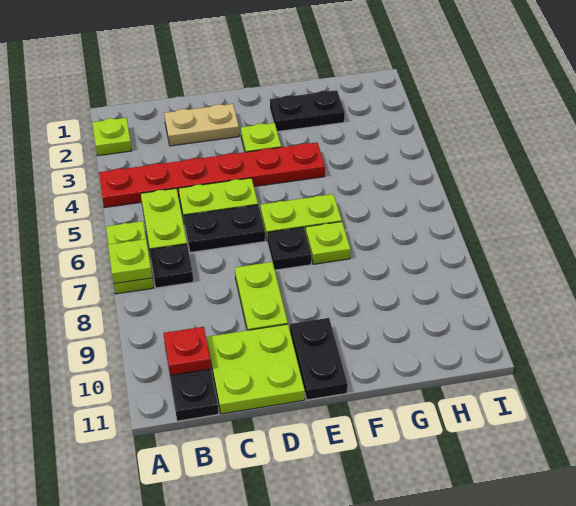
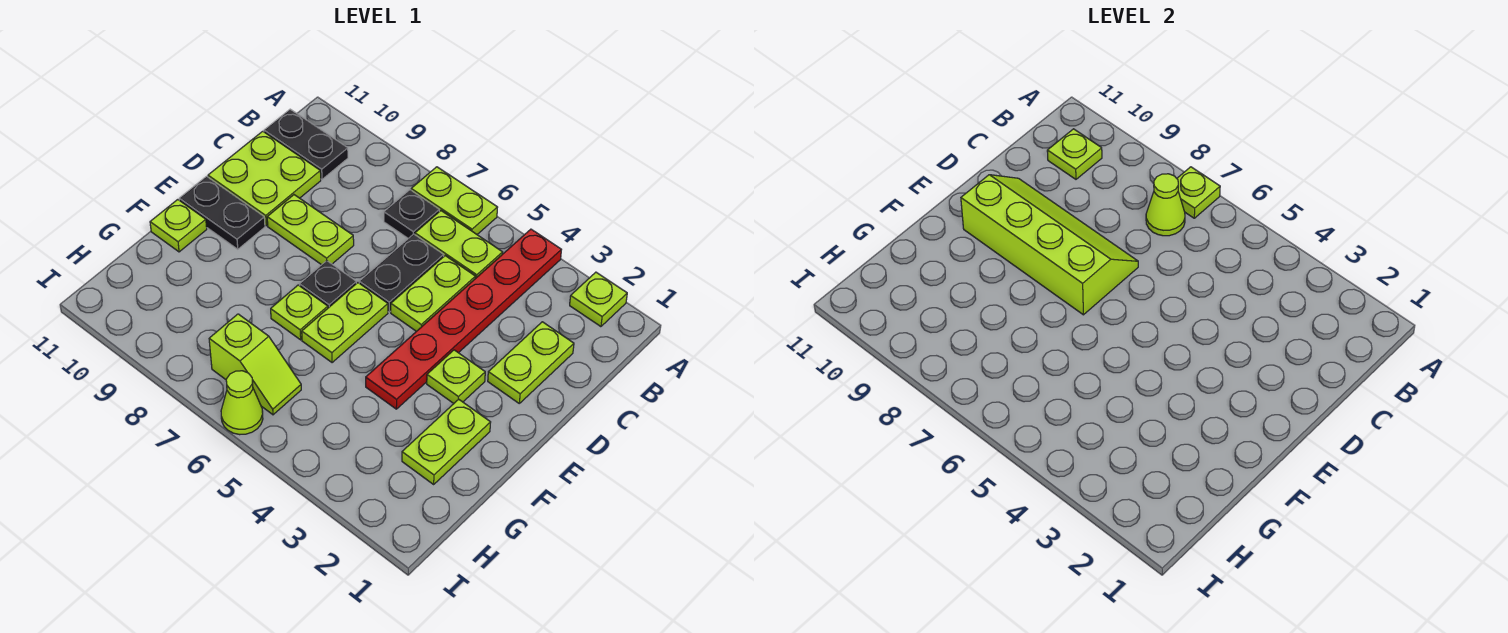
none -> lime 1x1 cone [1146,174,1185,236]
red 1x1 plate [164,327,211,375] -> lime 1x1 plate [1047,129,1102,179]
tan 1x2 plate [164,104,239,146] -> lime 1x2 plate [488,322,574,403]
none -> lime 2x4 slope [961,175,1138,315]
black 1x2 plate [270,90,345,132] -> lime 1x2 plate [402,399,491,484]
none -> lime 1x1 plate [150,200,207,252]
none -> lime 1x2 slope [209,314,301,415]
none -> lime 1x1 cone [221,371,263,435]

